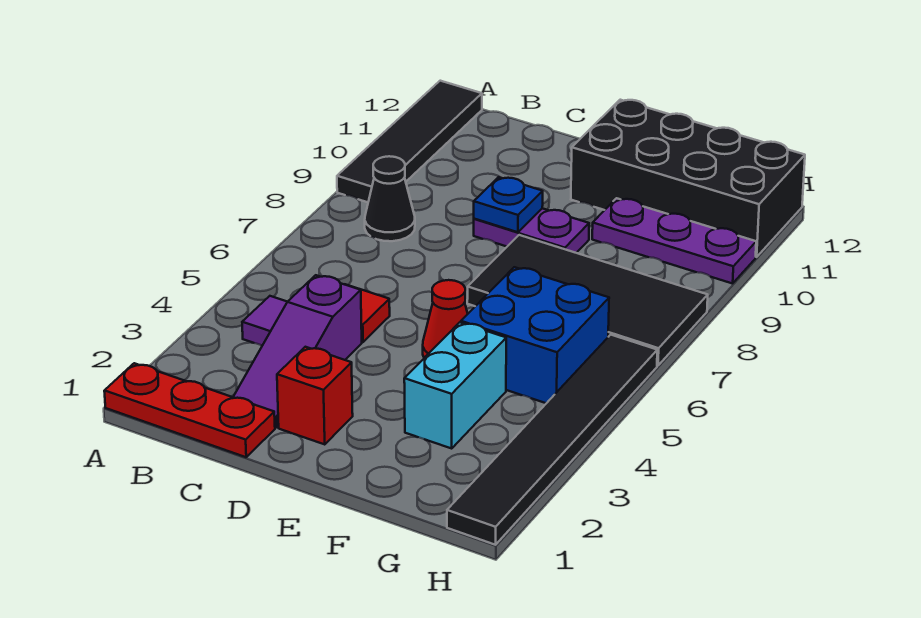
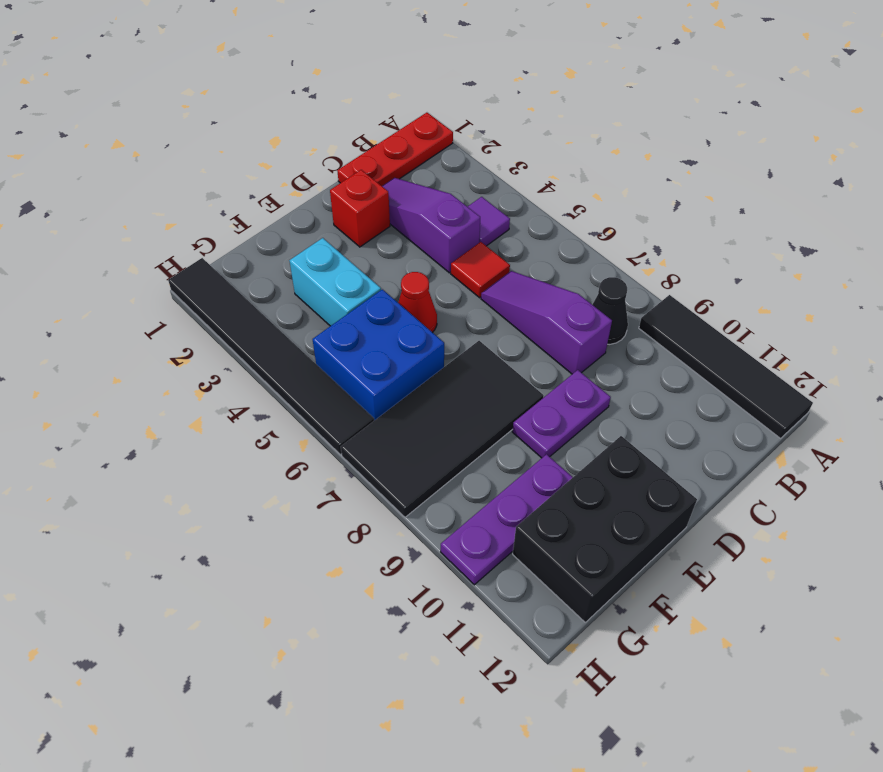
none -> purple 1x3 slope [481,271,612,374]
blue 1x1 plate [474,177,543,232] -> none
black 2x4 brick [571,100,805,257] -> black 2x3 brick [513,436,697,623]

